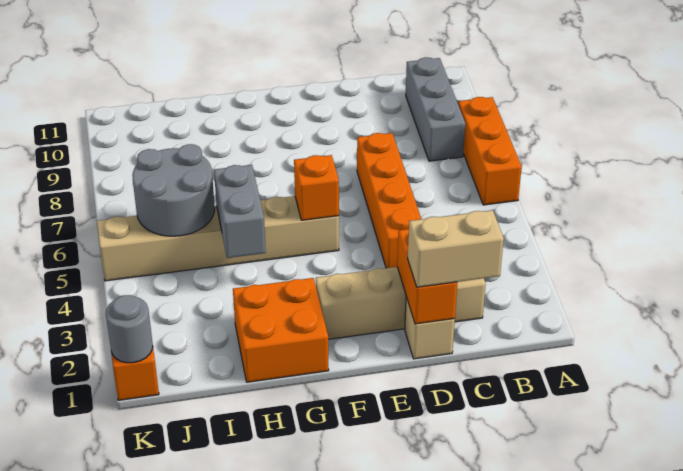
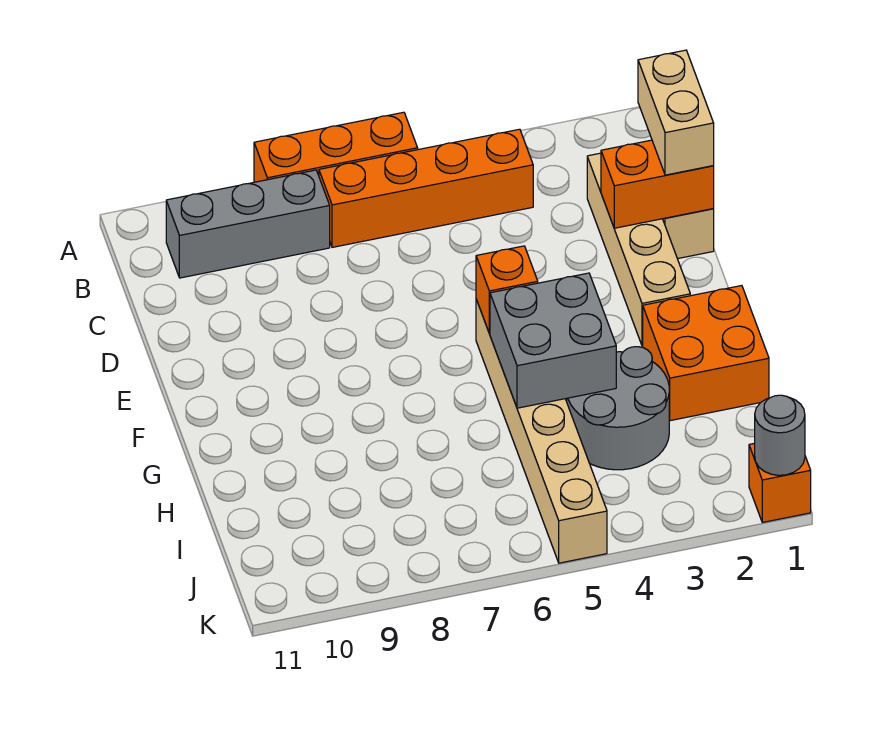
orange 1x4 brick [357,133,421,268] -> orange 1x4 brick moved to [319,129,533,247]
grey 1x2 brick [214,165,266,258] -> grey 2x2 brick [490,273,616,408]
grey 2x2 round brick [132,144,215,236] -> grey 2x2 round brick moved to [567,347,669,470]

